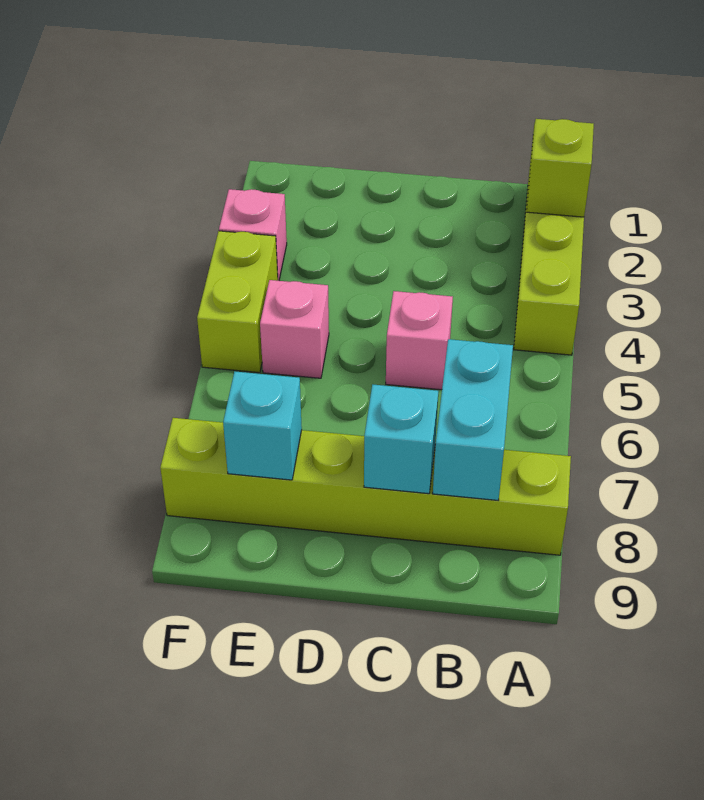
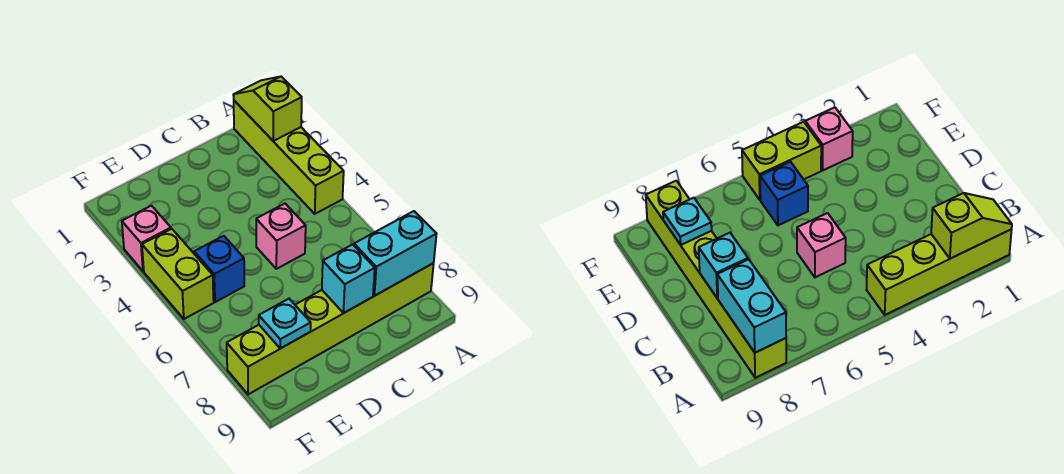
cyan 1x2 brick [433,339,513,500] -> cyan 1x2 brick turned to [354,211,436,296]
pink 1x1 brick [260,280,329,378] -> blue 1x1 brick [194,236,244,302]
cyan 1x1 brick [223,372,302,480] -> cyan 1x1 plate [259,299,311,349]

